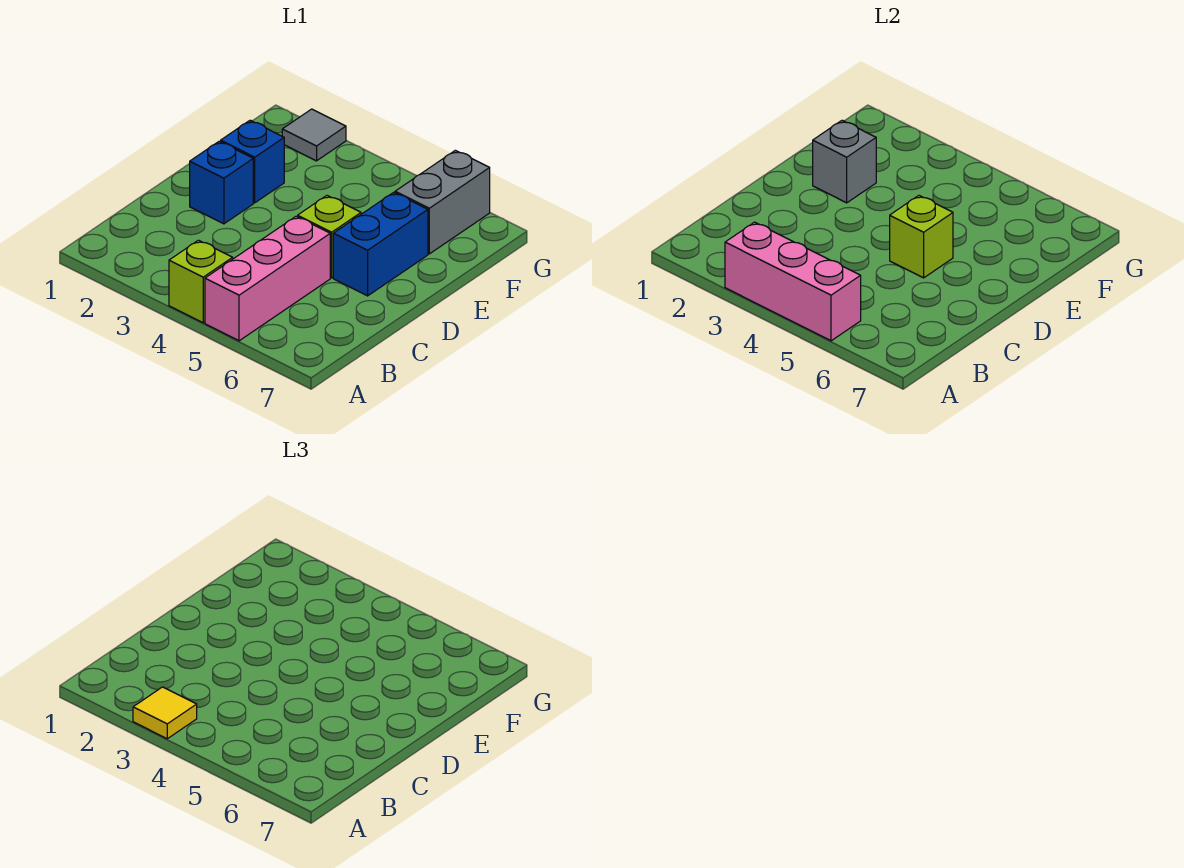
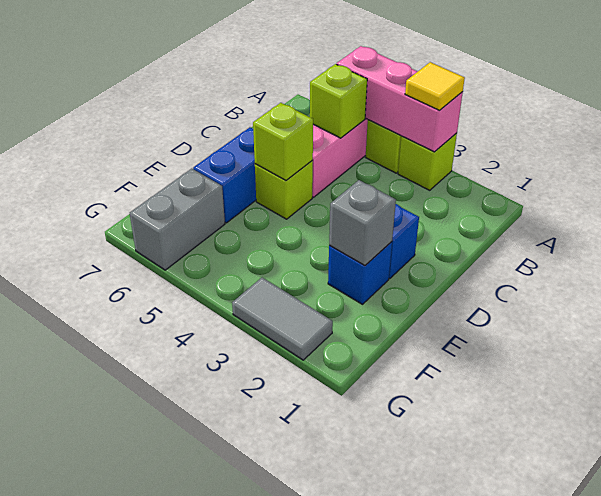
none -> lime 1x1 brick [398,133,457,190]
none -> lime 1x1 brick [310,64,367,138]
grey 1x1 tile [282,109,346,161] -> grey 1x2 tile [232,278,333,360]

